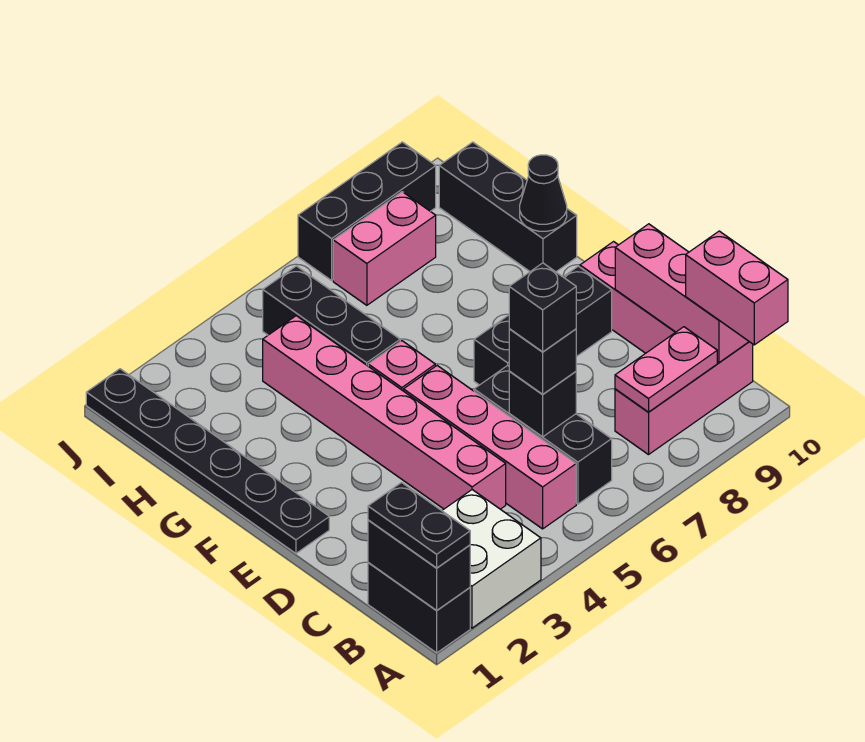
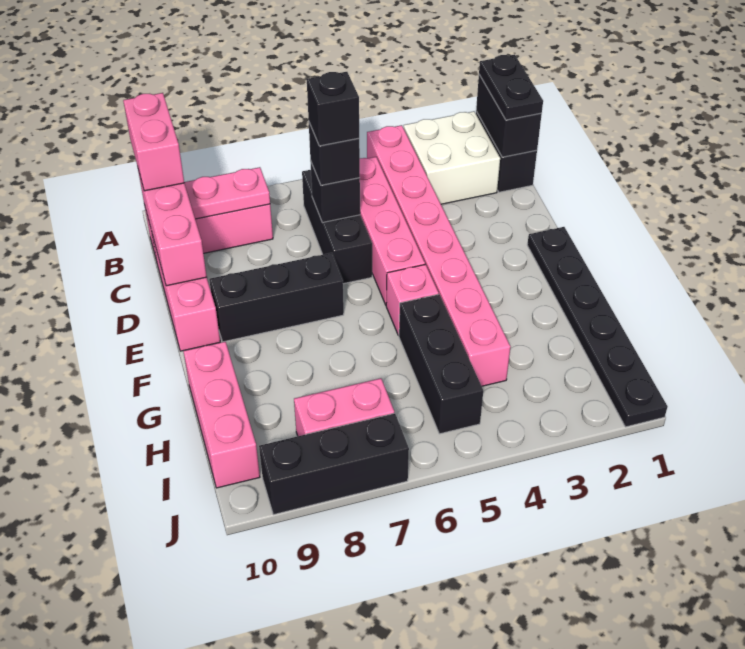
pink 1x6 brick [263,316,506,509] -> pink 1x8 brick [367,125,510,386]
black 1x3 brick [439,142,577,272] -> pink 1x3 brick [183,341,260,488]
black 1x1 cone [520,155,567,231] -> none

